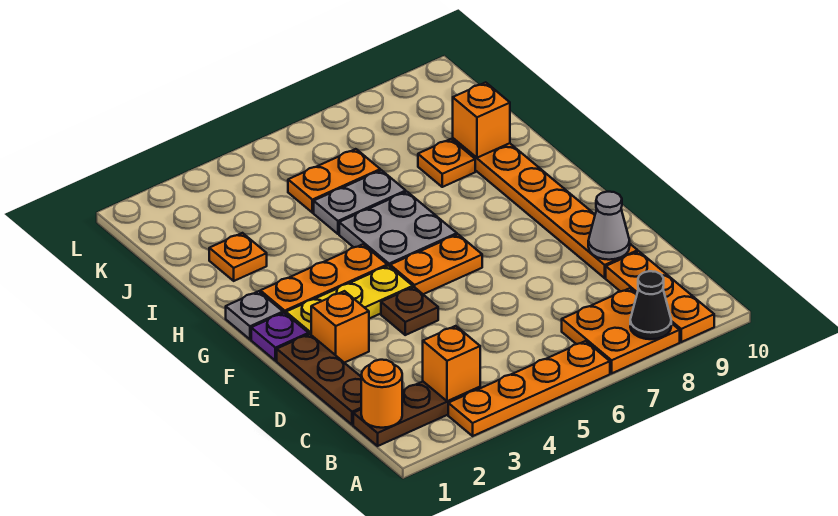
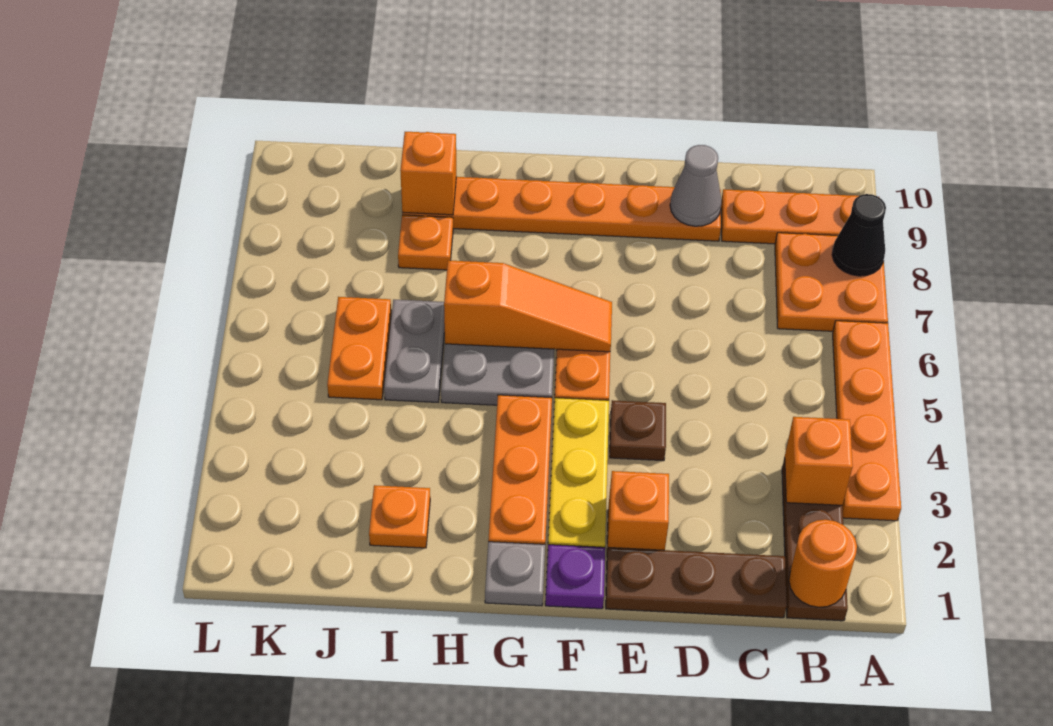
none -> orange 1x3 slope [444,260,612,352]

